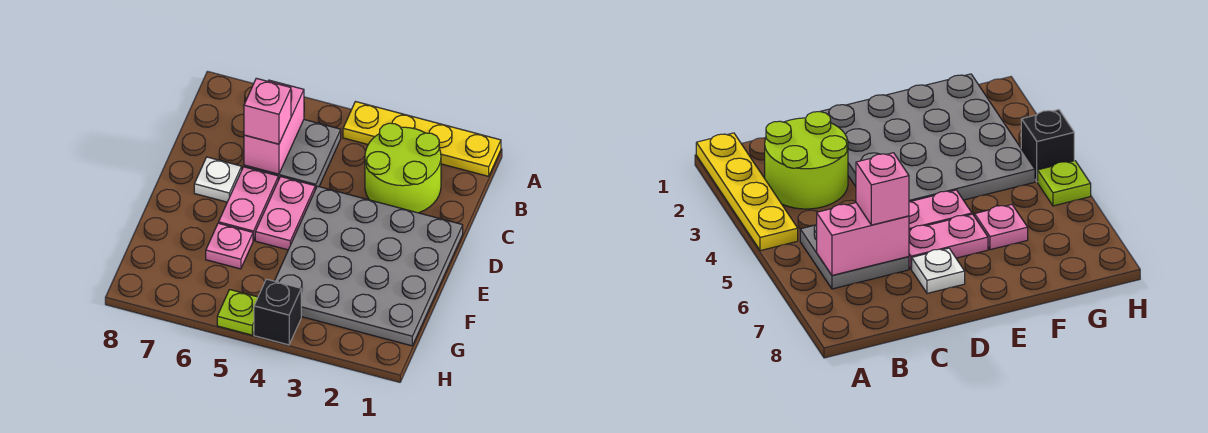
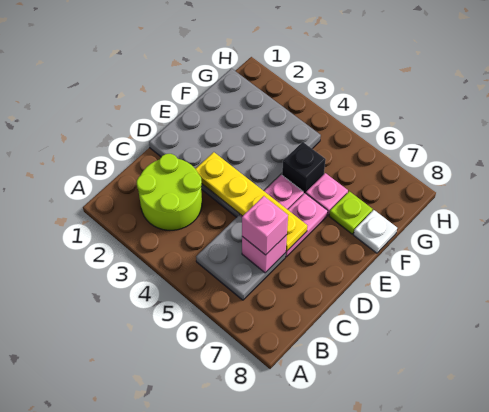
yellow 1x4 plate [343,102,501,176] -> yellow 1x4 plate moved to [196,152,307,251]
pink 1x2 brick [244,80,304,174] -> pink 1x1 brick [242,235,287,273]
white 1x1 plate [194,157,242,202] -> white 1x1 plate moved to [354,210,397,253]
black 1x1 brick [254,279,301,345] -> black 1x1 brick moved to [282,142,326,193]
lime 1x1 plate [217,290,258,335] -> lime 1x1 plate moved to [329,191,372,234]

